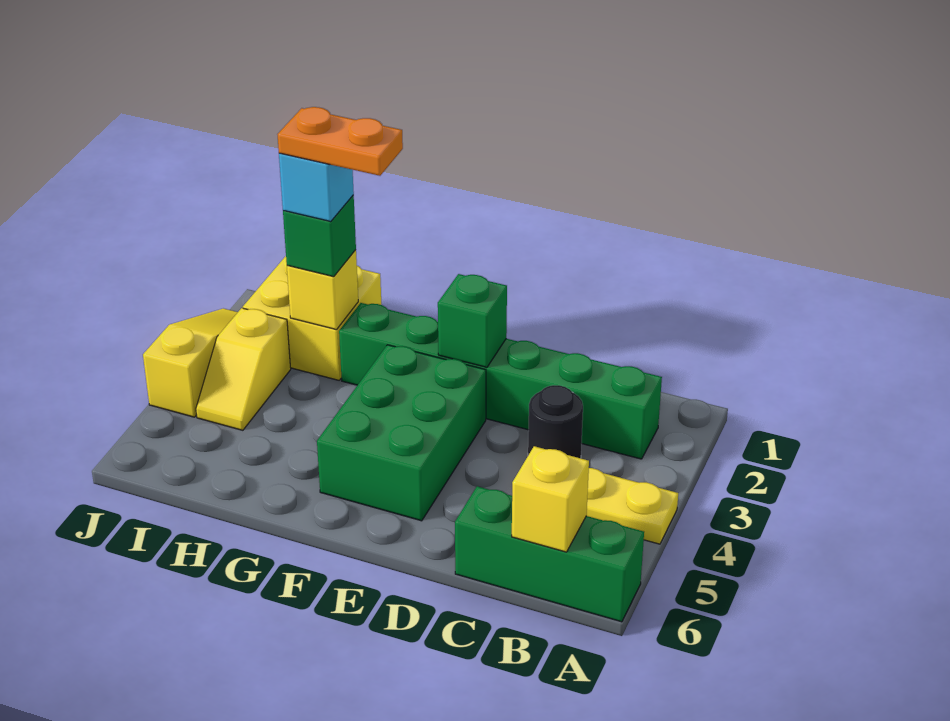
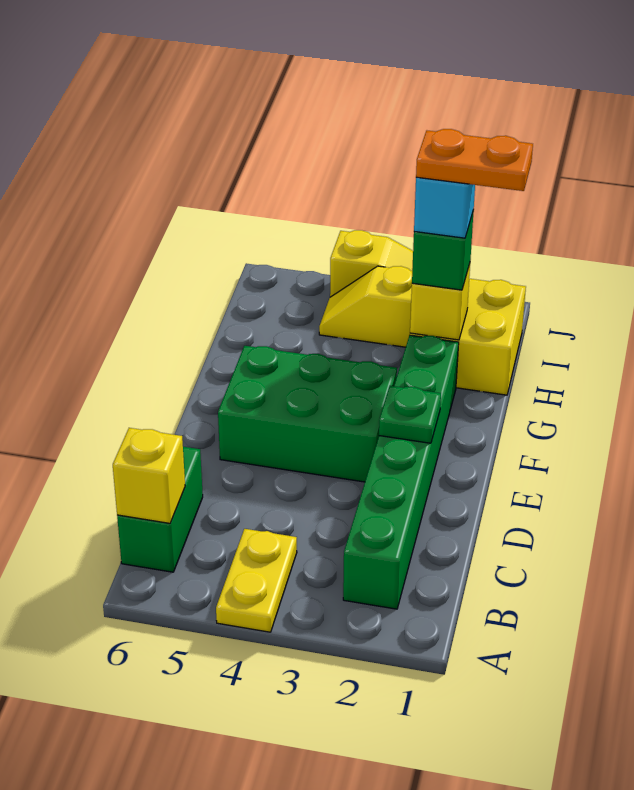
green 1x3 brick [455,486,644,622] -> green 1x2 brick [117,447,203,572]
black 1x1 round brick [528,385,583,458] -> none
green 1x1 brick [438,274,507,367] -> green 1x1 plate [379,386,441,443]
orange 1x2 plate [277,107,403,176] -> orange 1x2 plate turned to [416,129,533,191]

